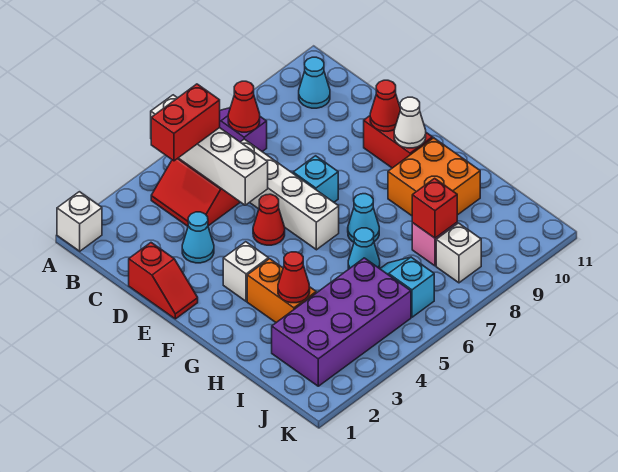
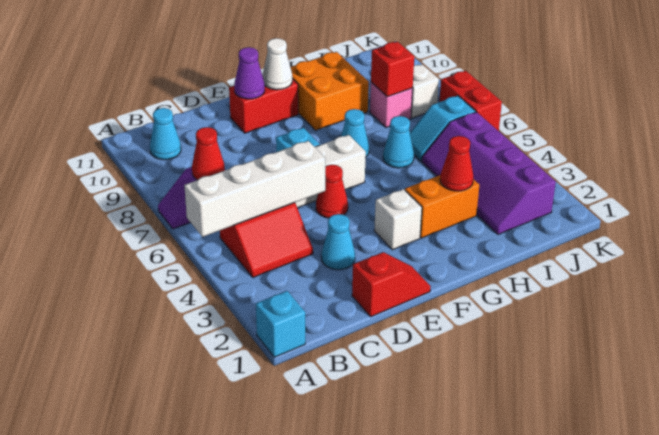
white 1x1 brick [57,192,102,251] -> cyan 1x1 brick [256,291,305,357]
red 1x2 brick [151,84,220,161] -> red 1x2 brick moved to [439,71,502,131]
red 1x1 cone [370,80,400,131] -> purple 1x1 cone [234,47,265,99]
purple 2x4 brick [272,258,411,386] -> purple 2x4 slope [422,112,556,235]

